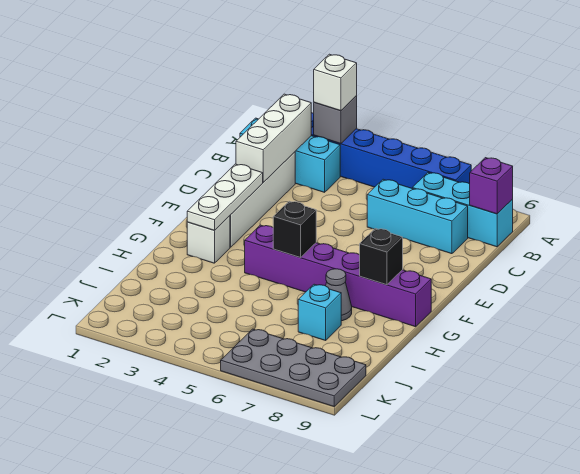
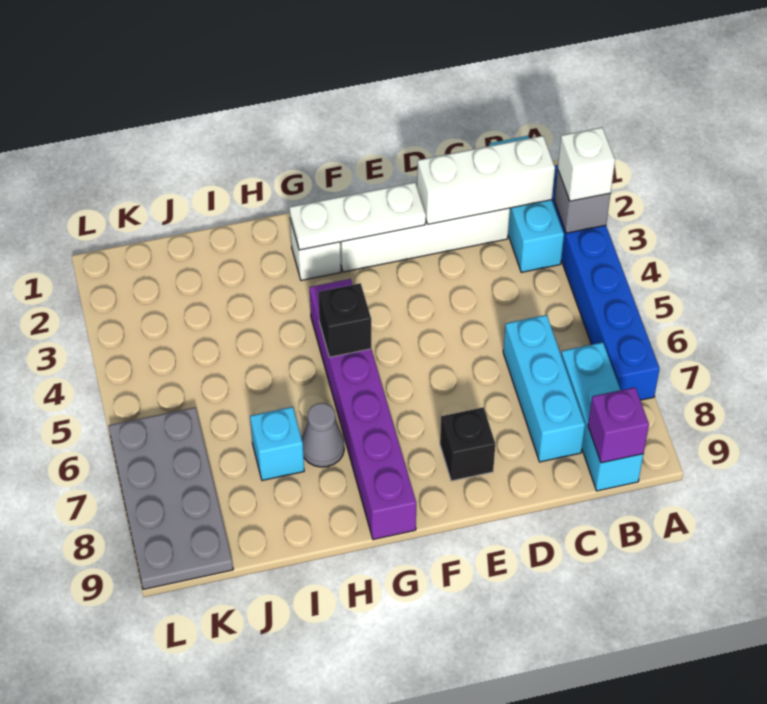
black 1x1 brick [360,228,403,285] -> black 1x1 brick moved to [440,407,495,481]

